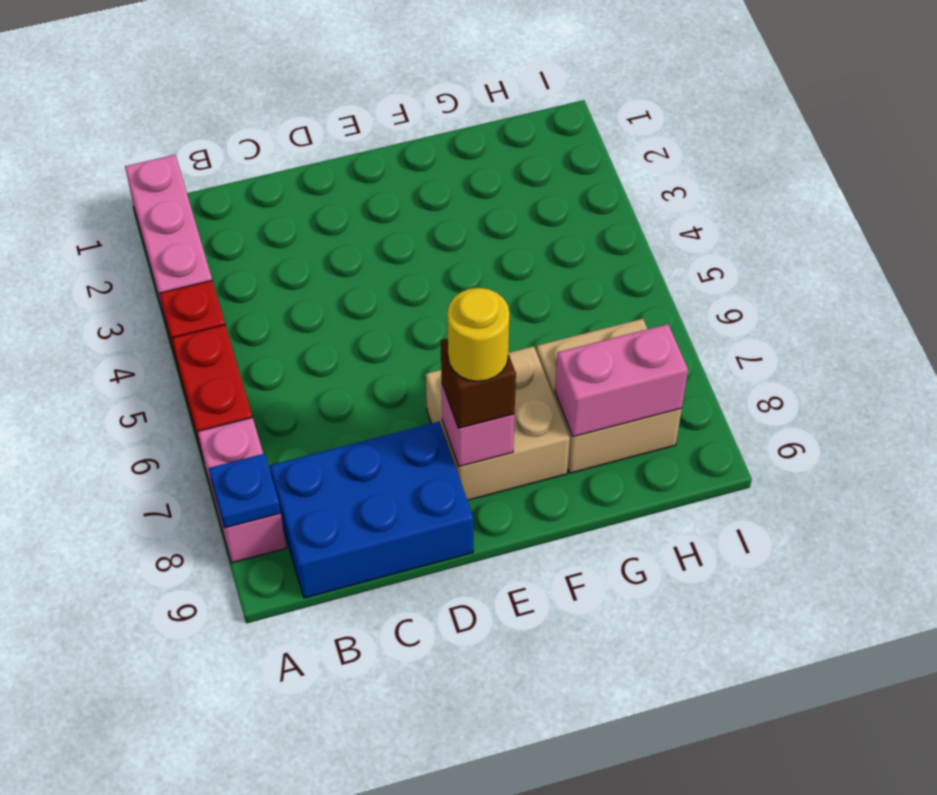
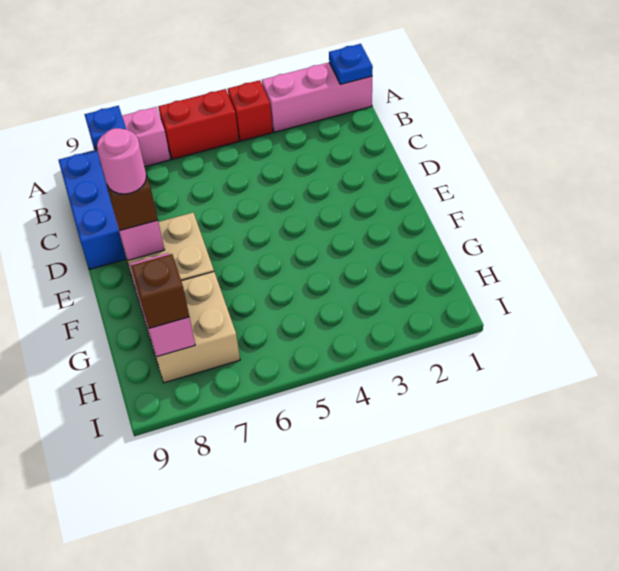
none -> blue 1x1 plate [329,44,373,84]
yellow 1x1 round brick [447,288,510,381] -> pink 1x1 round brick [97,128,146,194]
none -> brown 1x1 brick [131,254,189,328]

